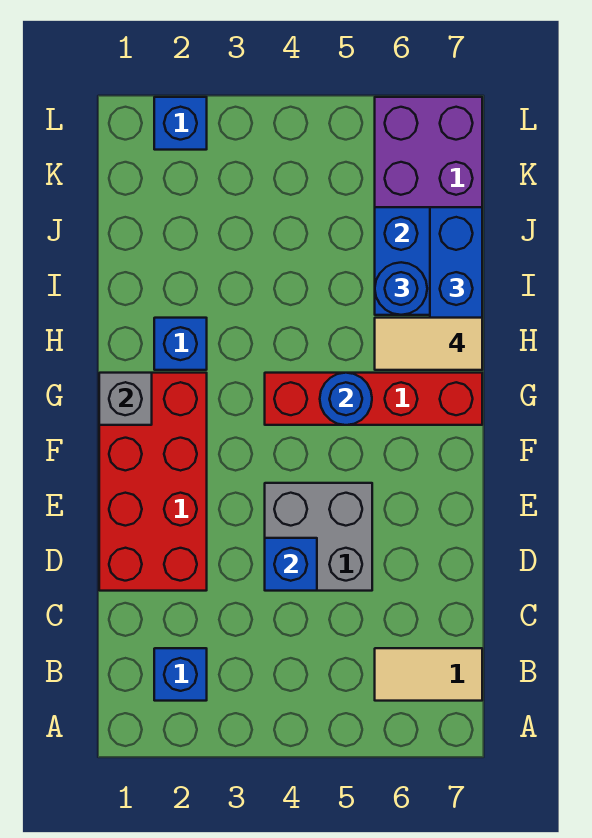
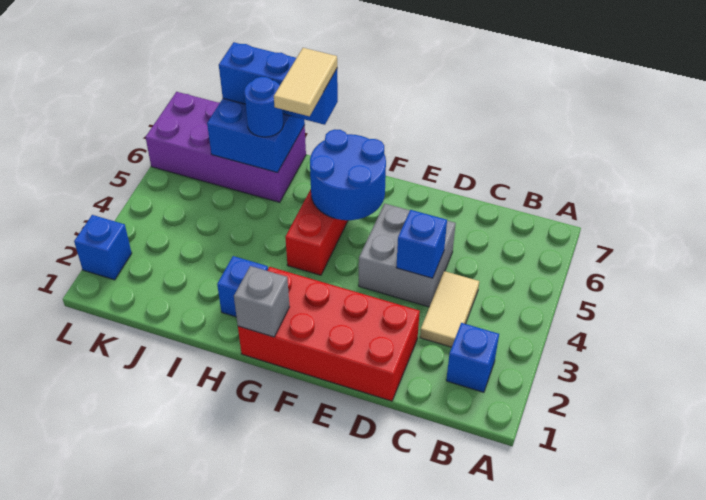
tan 1x2 tile [375,648,482,701] -> tan 1x2 tile moved to [420,271,479,347]
blue 1x1 round brick [320,373,372,425] -> blue 2x2 round brick [310,129,386,220]

